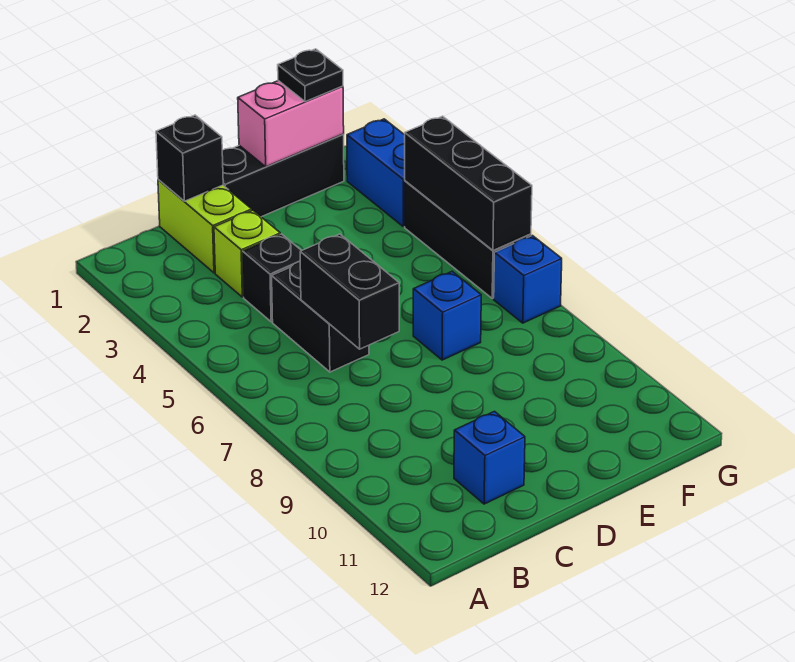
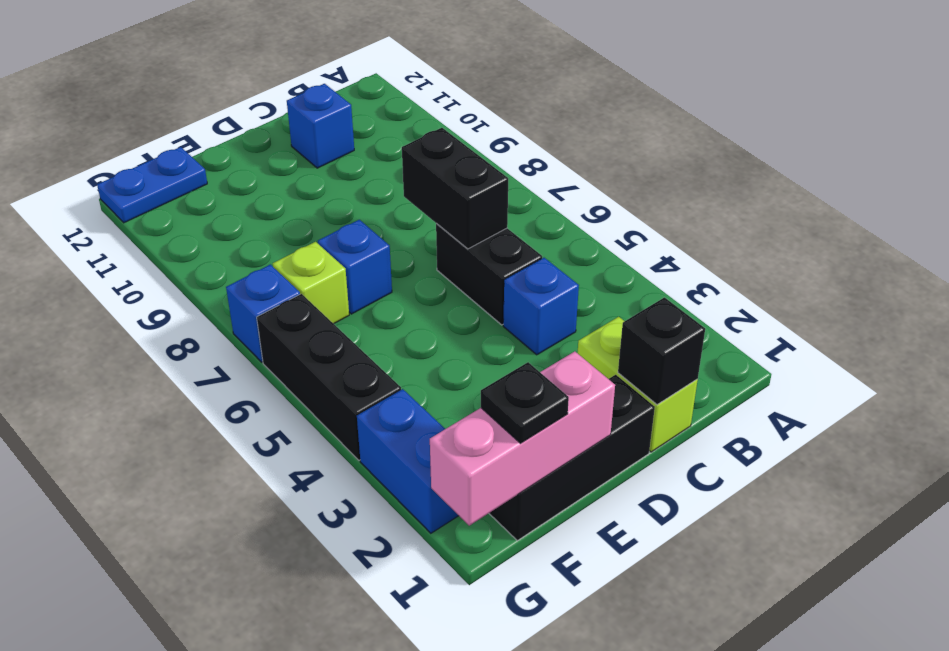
lime 1x1 brick [214,210,280,297] -> lime 1x1 brick moved to [273,242,349,324]
black 1x1 brick [243,234,301,322] -> blue 1x1 brick [503,258,579,355]
pink 1x2 brick [238,81,344,167] -> pink 1x3 brick [430,351,615,526]
none -> blue 1x2 plate [97,147,207,223]
black 1x3 brick [405,116,532,251] -> none

